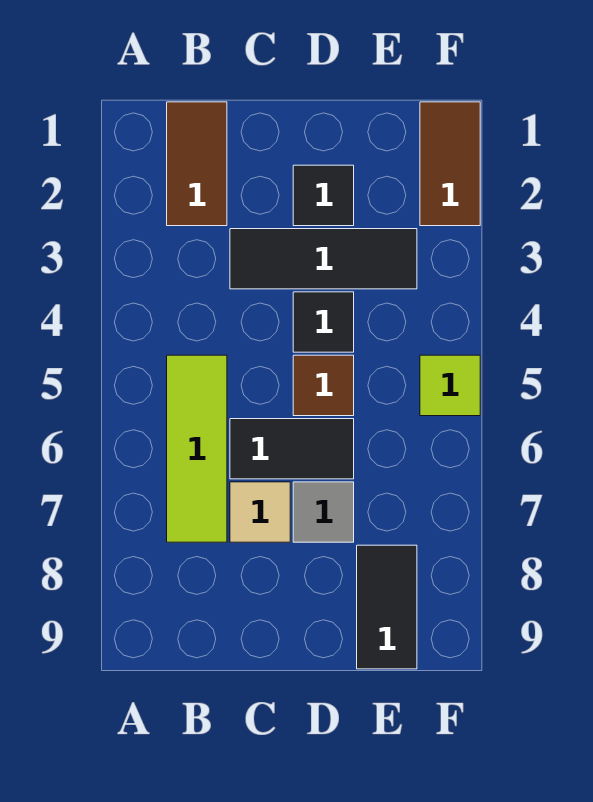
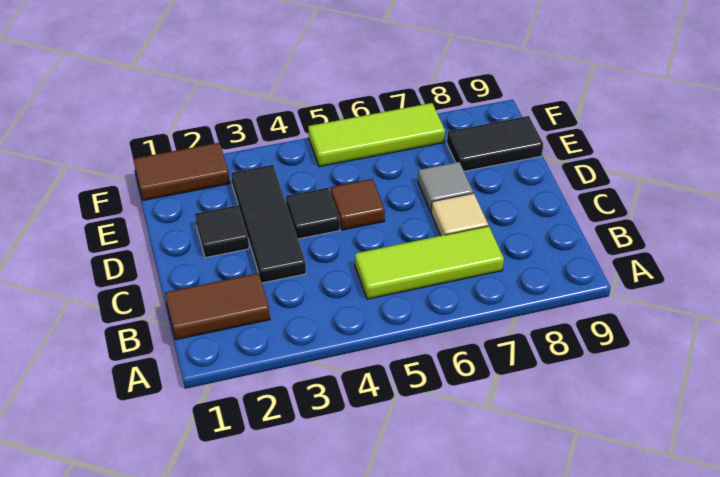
black 1x2 tile [230,419,354,479] -> none
lime 1x1 tile [420,355,480,416] -> lime 1x3 tile [308,103,445,167]

